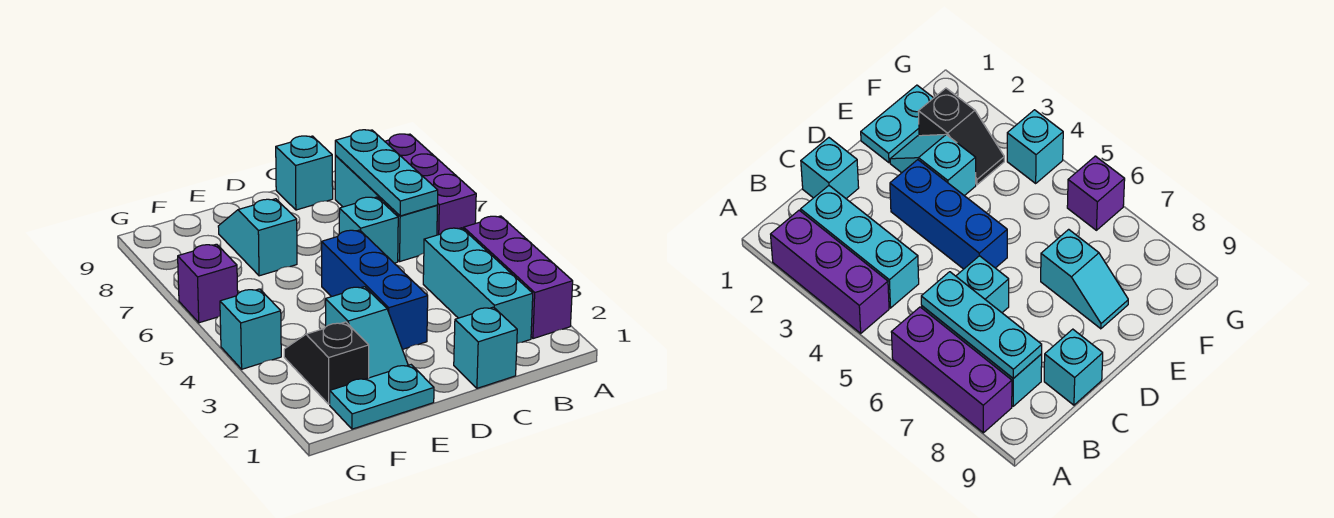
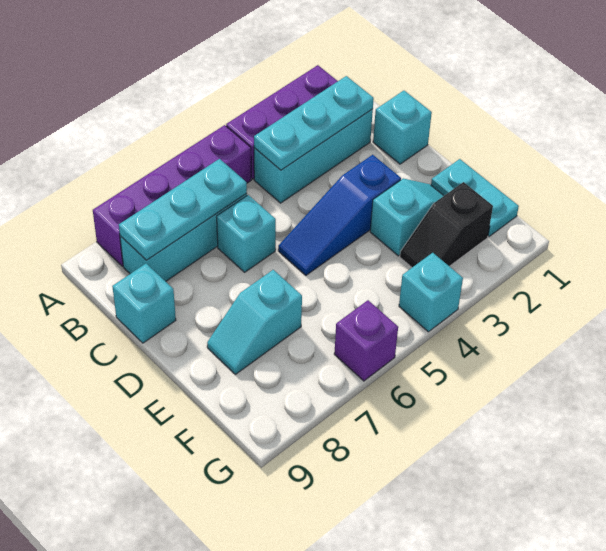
purple 1x3 brick [385,134,476,235] -> purple 1x4 brick [93,125,251,266]
none -> cyan 1x3 plate [254,76,374,170]
blue 1x3 brick [322,230,428,350] -> blue 1x3 slope [278,155,401,275]

